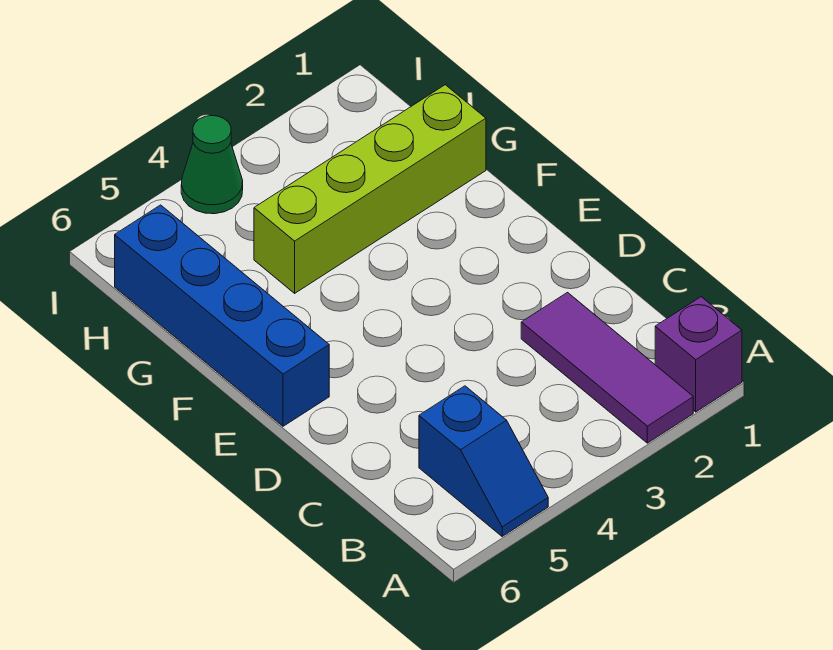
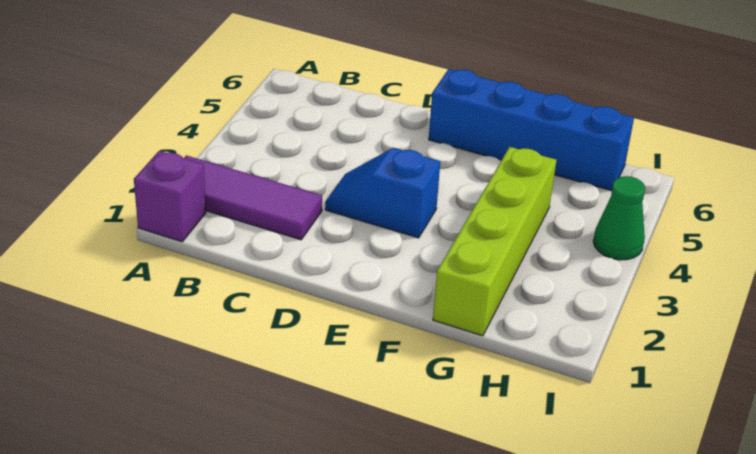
blue 1x2 slope [419,386,548,536] -> blue 1x2 slope moved to [325,148,440,238]

